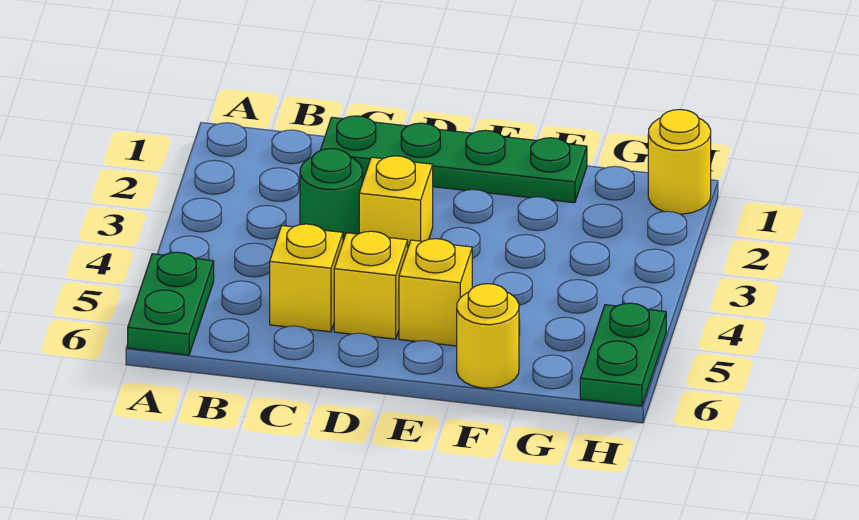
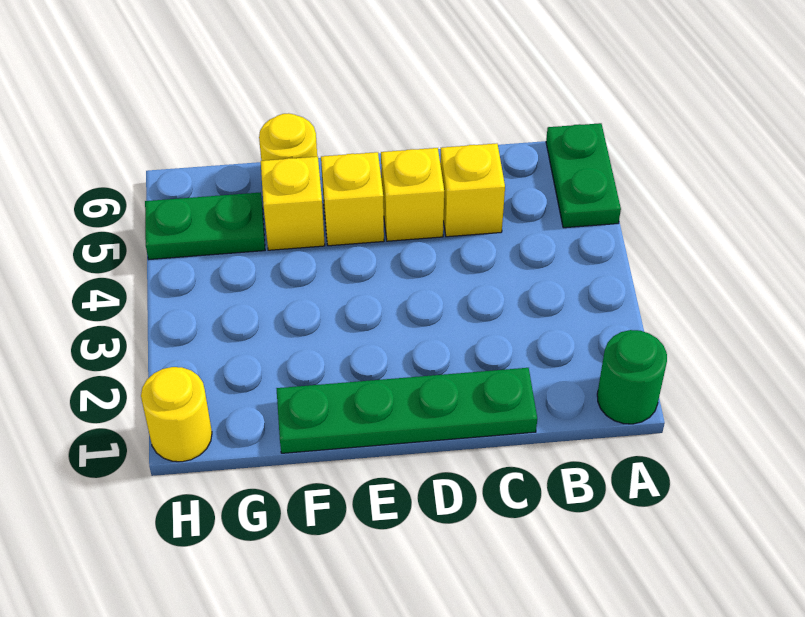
green 1x1 round brick [300,149,362,241] -> green 1x1 round brick moved to [597,330,667,424]
yellow 1x1 brick [359,156,433,247] -> yellow 1x1 brick moved to [261,157,325,250]
green 1x2 plate [580,303,666,406] -> green 1x2 plate turned to [145,192,265,259]

